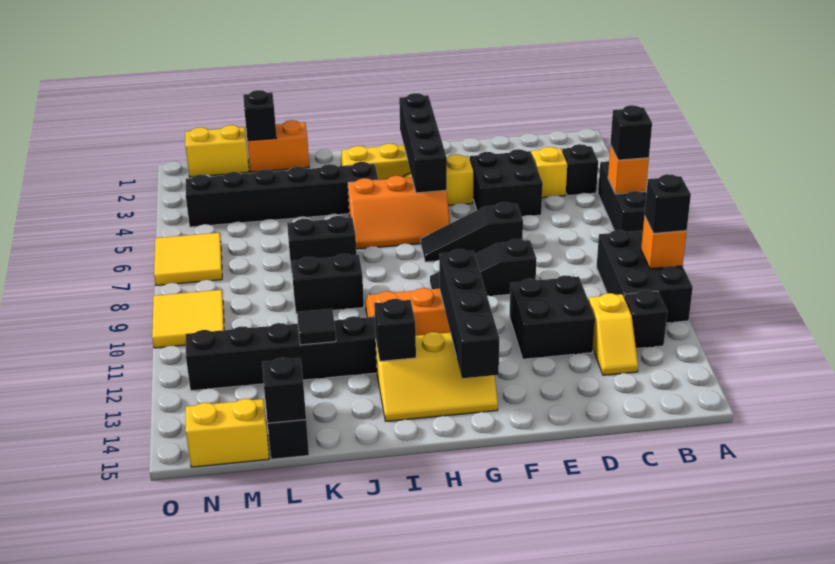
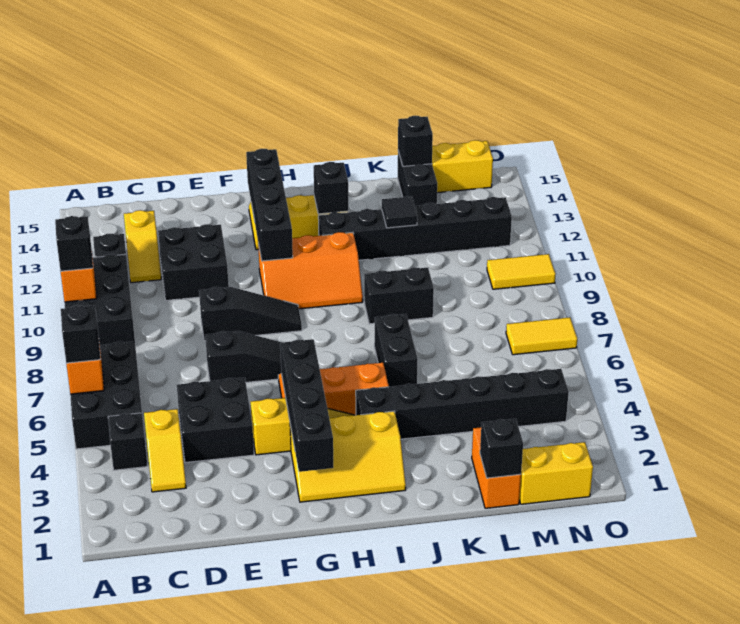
black 1x3 brick [598,161,646,232] -> black 2x3 brick [70,342,142,449]
yellow 1x2 slope [589,293,638,375] -> yellow 1x2 slope turned to [124,210,161,283]
black 1x2 brick [287,216,356,272] -> black 1x2 brick turned to [374,314,418,387]
orange 1x2 brick [247,120,309,172] -> orange 1x2 brick turned to [472,427,521,508]
yellow 2x2 tile [154,233,222,285] -> yellow 1x2 tile [506,317,577,355]
yellow 2x2 tile [152,290,224,348] -> yellow 1x2 tile [487,254,556,289]

